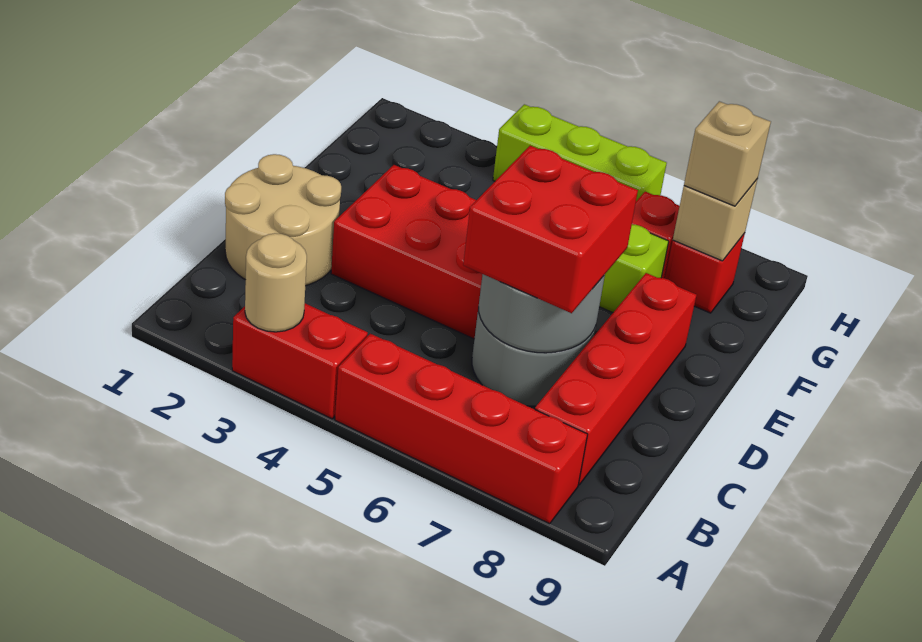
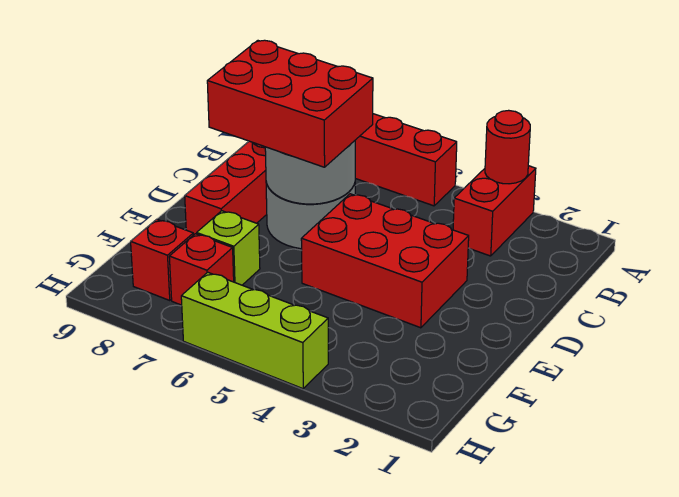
red 1x2 brick [232,303,368,419] -> red 1x2 brick turned to [453,166,536,256]
tan 1x1 round brick [245,233,307,332] -> red 1x1 round brick [485,110,530,184]
tan 2x2 round brick [225,154,341,286] -> none
red 2x2 brick [463,146,638,313] -> red 2x3 brick [207,40,373,167]
tan 1x1 brick [673,180,757,261] -> none
tan 1x1 brick [684,101,771,206] -> none

